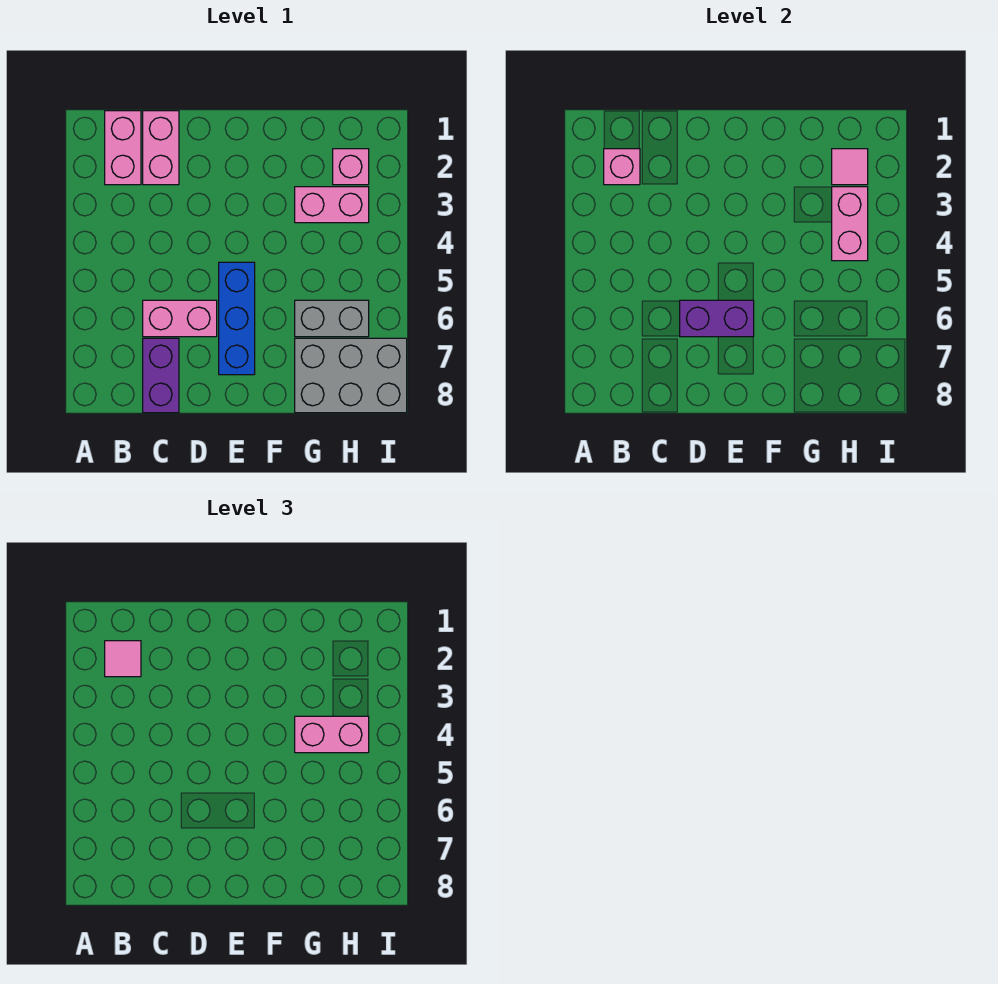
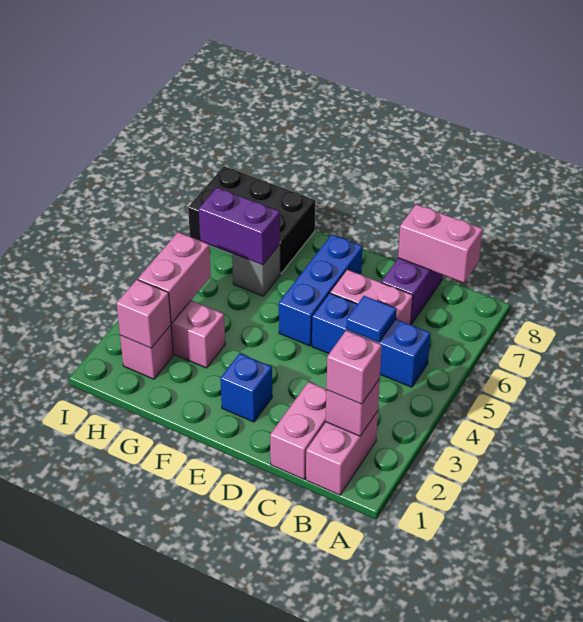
pink 1x1 tile [105,641,141,677] -> pink 1x1 brick [326,331,382,404]
none -> blue 1x3 brick [312,293,431,387]
none -> blue 1x1 tile [346,296,396,342]
purple 1x2 brick [680,300,754,337] -> purple 1x2 brick moved to [199,188,280,265]
none -> blue 1x1 brick [220,353,272,422]
pink 1x2 brick [295,716,369,753] -> pink 1x2 brick moved to [398,204,483,283]
grey 1x2 brick [295,300,369,337] -> grey 1x1 brick [232,244,280,296]
grey 2x3 brick [295,338,407,413] -> black 2x3 brick [188,166,315,273]
pink 1x1 tile [832,149,868,185] -> pink 1x1 brick [117,280,171,348]

